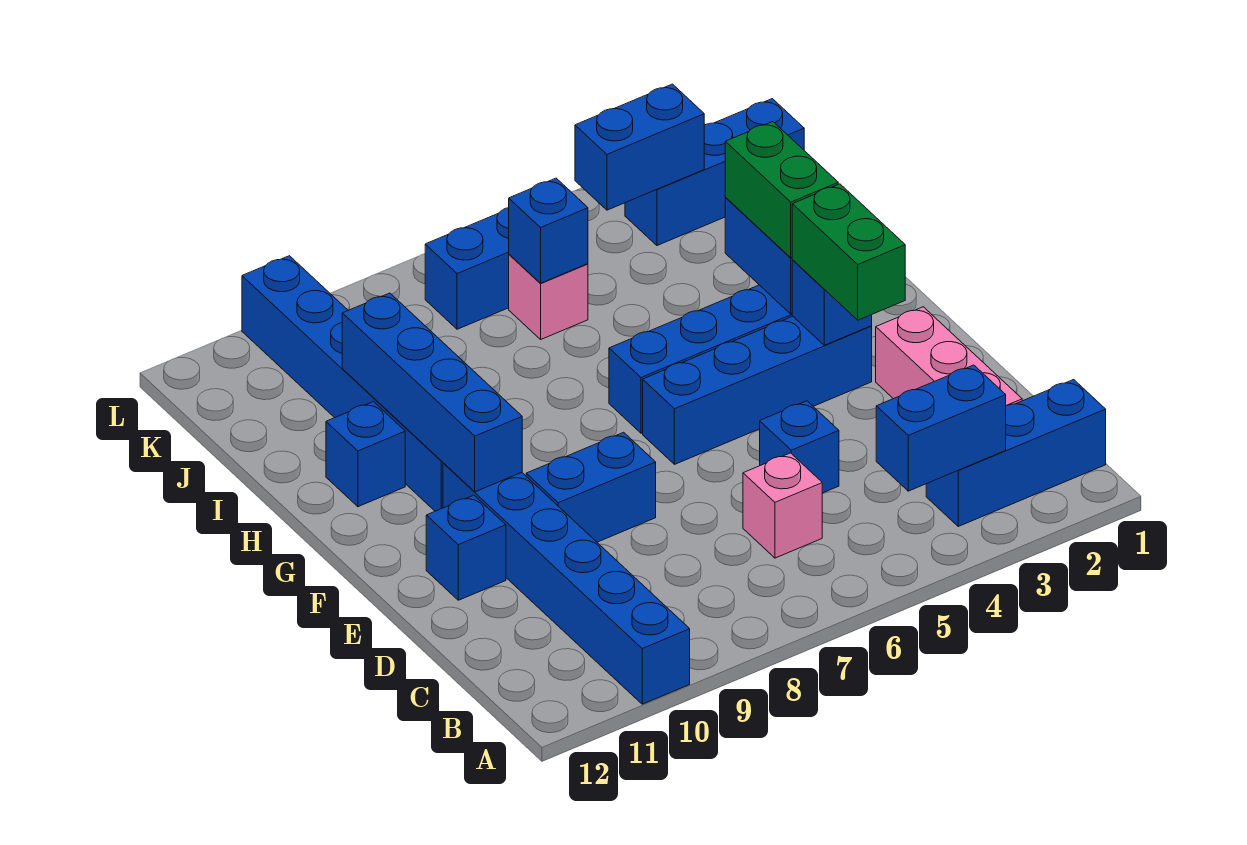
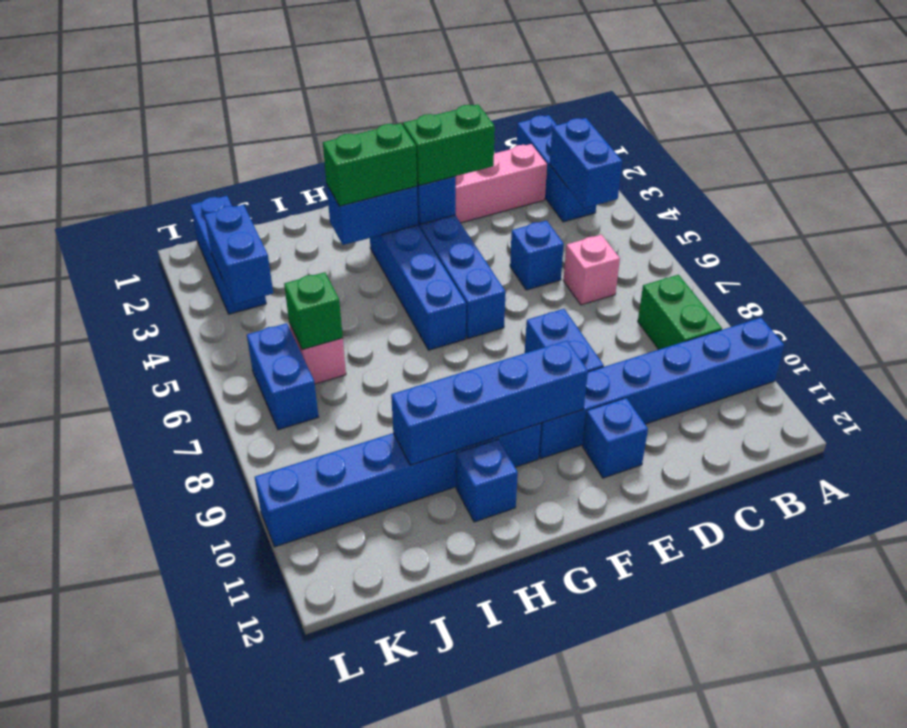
none -> green 1x2 brick [638,275,722,350]
blue 1x1 brick [509,178,588,283] -> green 1x1 brick [284,272,343,350]

